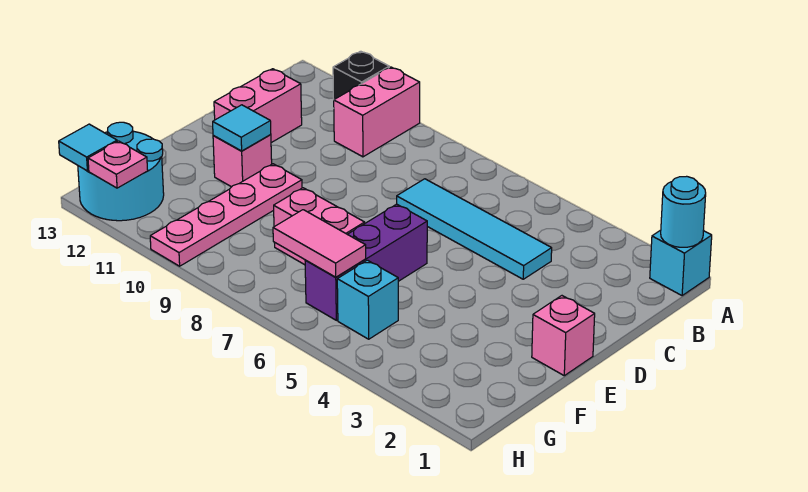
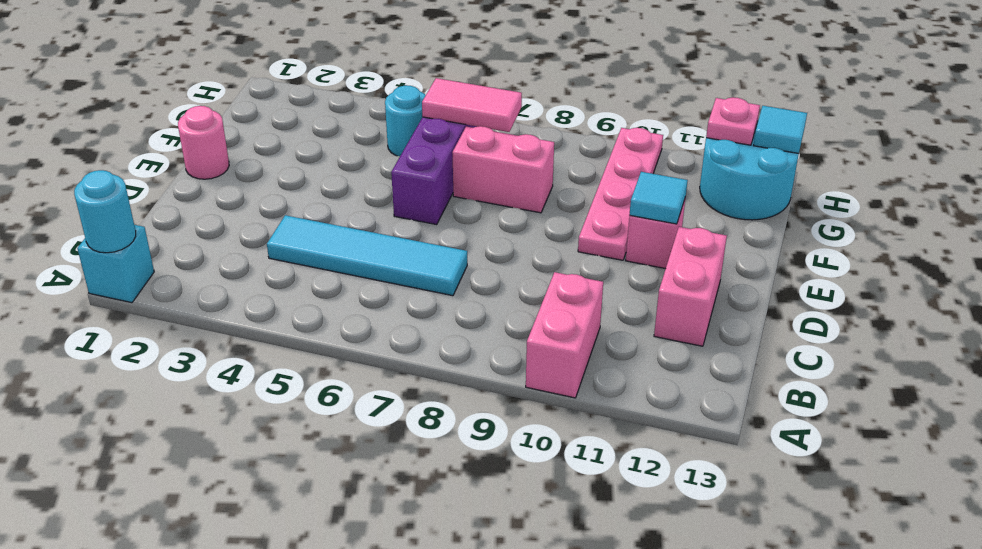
black 1x1 brick [333,51,389,99] -> none
pink 1x1 brick [532,296,595,376] -> pink 1x1 round brick [178,106,229,179]
cyan 1x1 brick [337,260,398,339] -> cyan 1x1 round brick [385,85,426,156]

